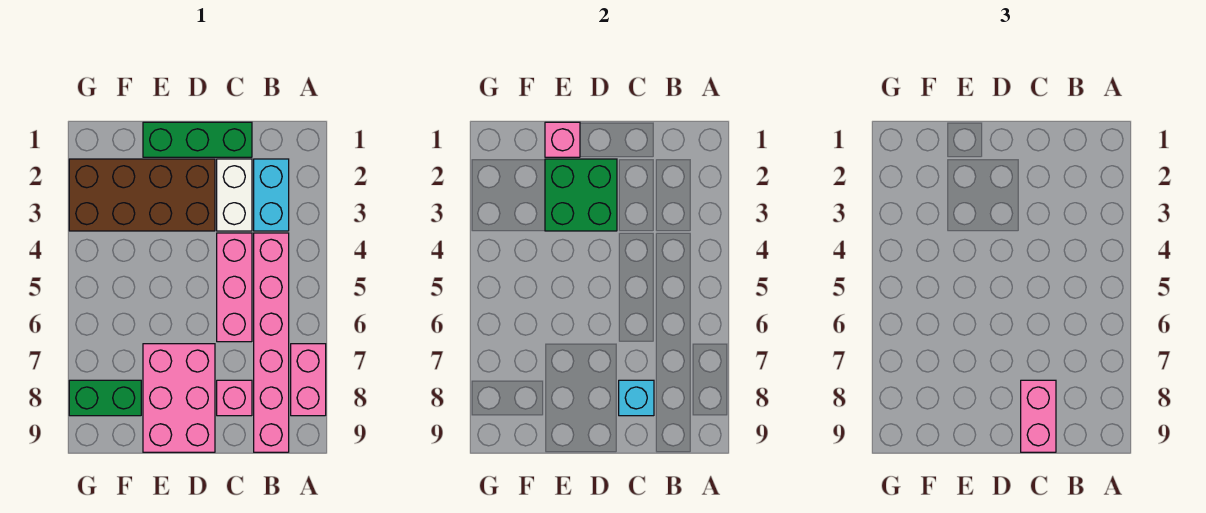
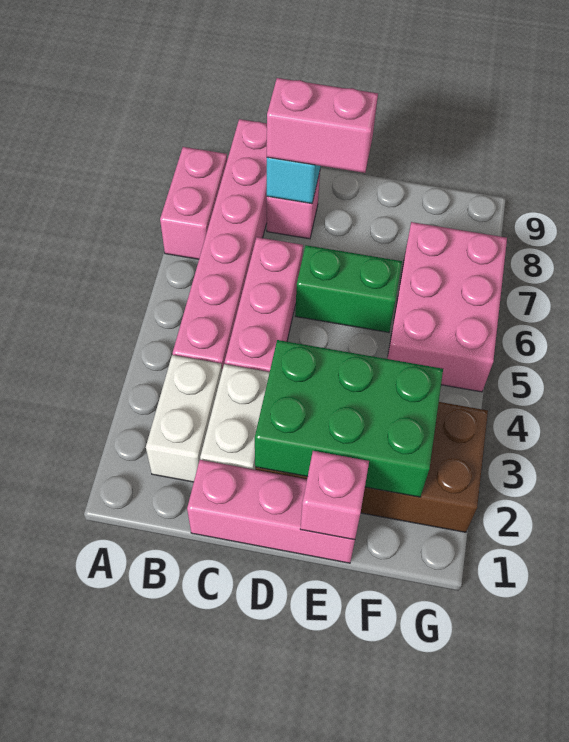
cyan 1x2 brick [254,159,289,231] -> white 1x2 brick [146,355,222,482]
green 1x3 brick [143,122,252,157] -> pink 1x3 brick [187,460,355,563]
pink 1x2 brick [1021,380,1056,452] -> pink 1x2 brick turned to [267,78,378,173]
green 2x2 brick [545,159,617,231] -> green 2x3 brick [255,340,443,497]
pink 2x3 brick [143,344,215,452] -> pink 2x3 brick moved to [387,222,507,392]
green 1x2 brick [69,380,141,416] -> green 1x2 brick moved to [295,245,402,332]

